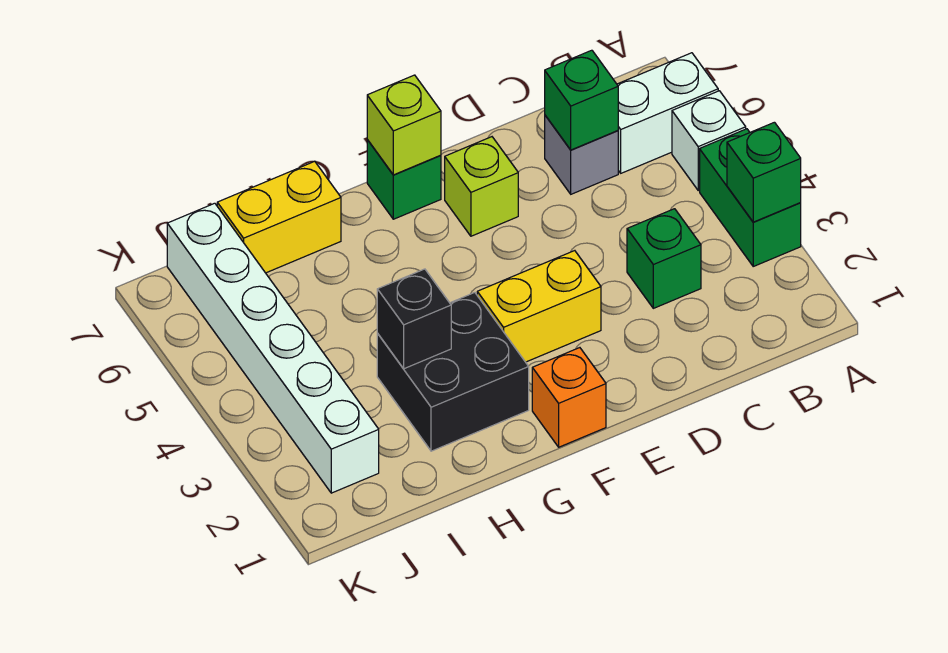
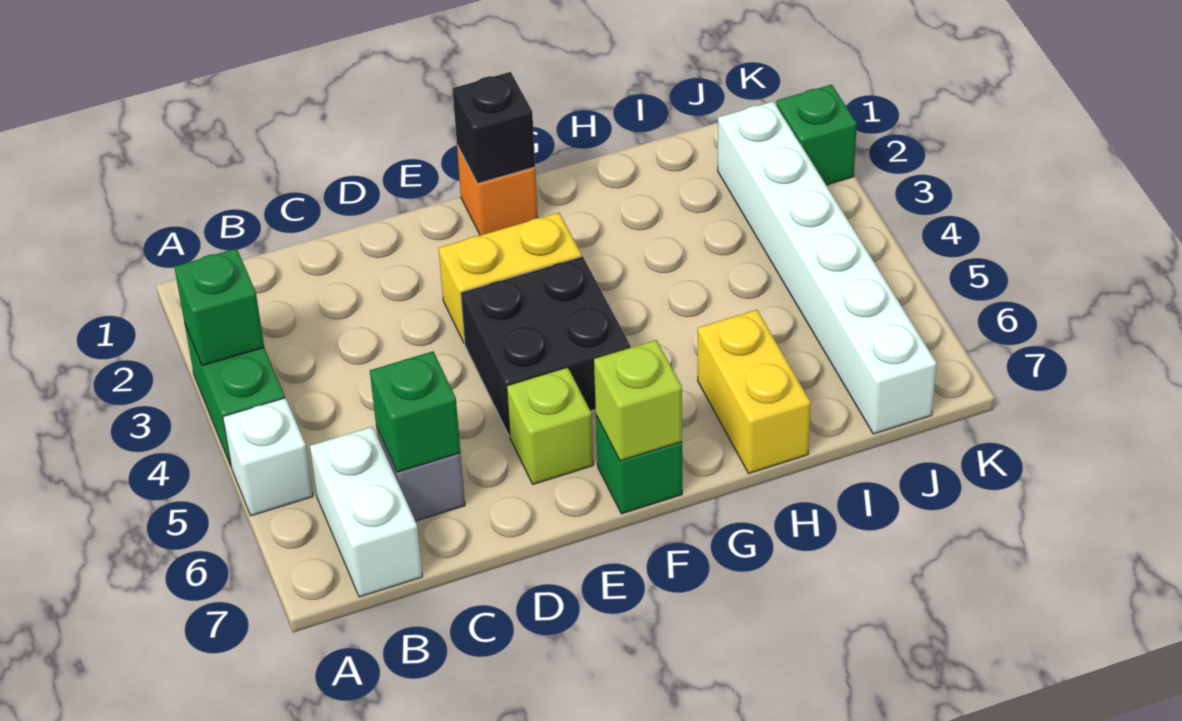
white 1x2 brick [617,53,718,173] -> white 1x2 brick turned to [310,427,422,597]
green 1x1 brick [627,209,701,308] -> green 1x1 brick moved to [777,85,857,185]
black 2x2 brick [377,293,529,451] -> black 2x2 brick moved to [461,256,630,436]
black 1x1 brick [377,269,451,369] -> black 1x1 brick moved to [453,72,535,184]
yellow 1x2 brick [217,161,341,273] -> yellow 1x2 brick turned to [698,310,811,473]

